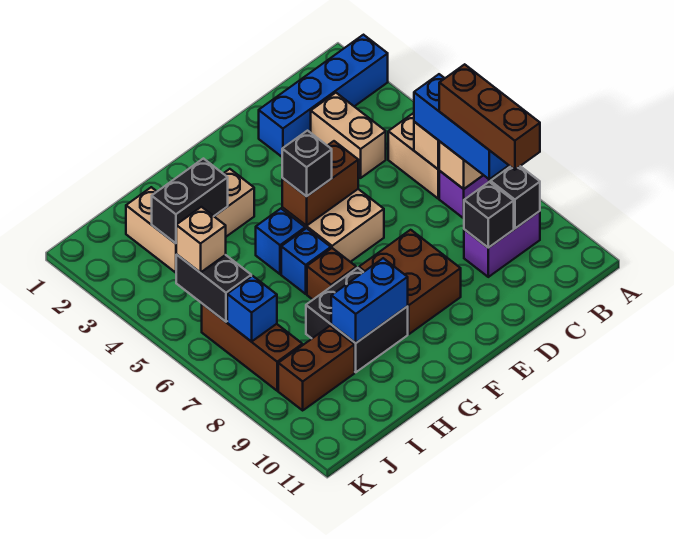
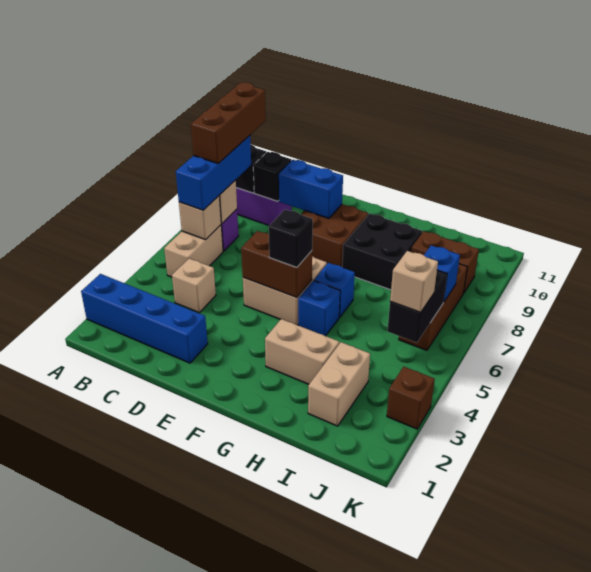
tan 1x2 brick [311,93,386,178] -> tan 1x1 brick [172,258,216,313]
brown 1x1 brick [307,248,356,300] -> brown 1x1 brick moved to [387,367,435,429]
blue 1x2 brick [331,258,408,343] -> blue 1x2 brick moved to [279,160,343,218]
black 1x2 brick [152,159,228,243] -> none

